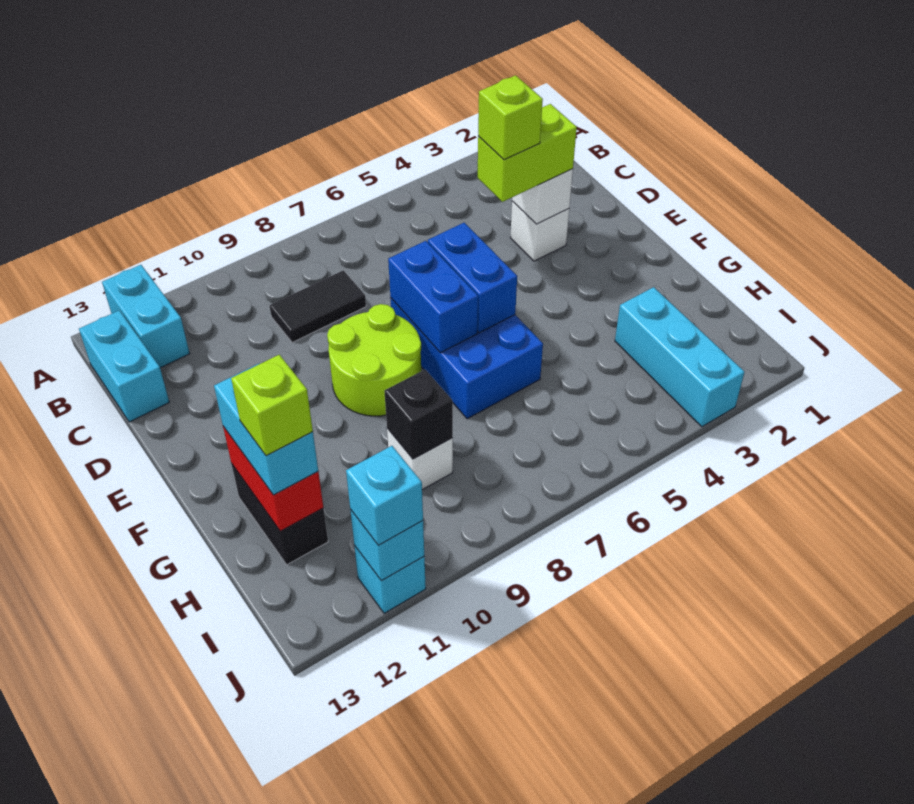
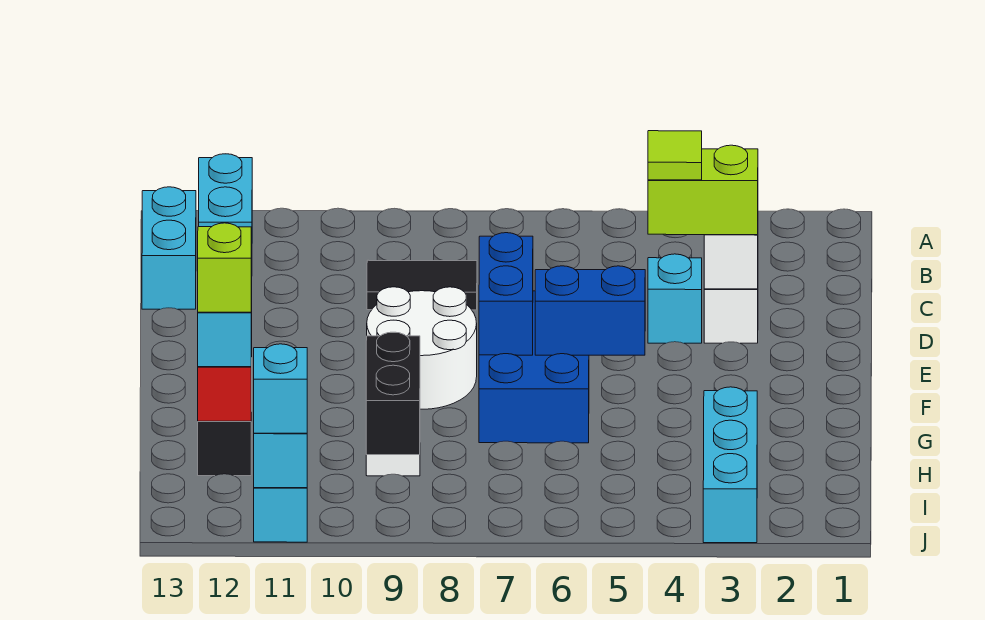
none -> cyan 1x1 brick [648,254,702,343]
lime 1x1 brick [478,75,543,160] -> lime 1x1 tile [648,131,702,180]
blue 1x2 brick [428,223,517,333] -> blue 1x2 brick turned to [535,266,645,355]
lime 2x2 round brick [327,304,421,416] -> white 2x2 round brick [367,287,477,409]
black 1x1 brick [384,370,453,459] -> black 1x2 brick [366,332,420,455]

